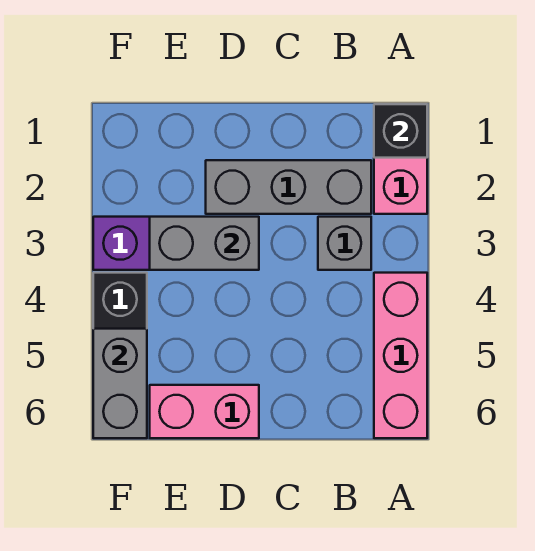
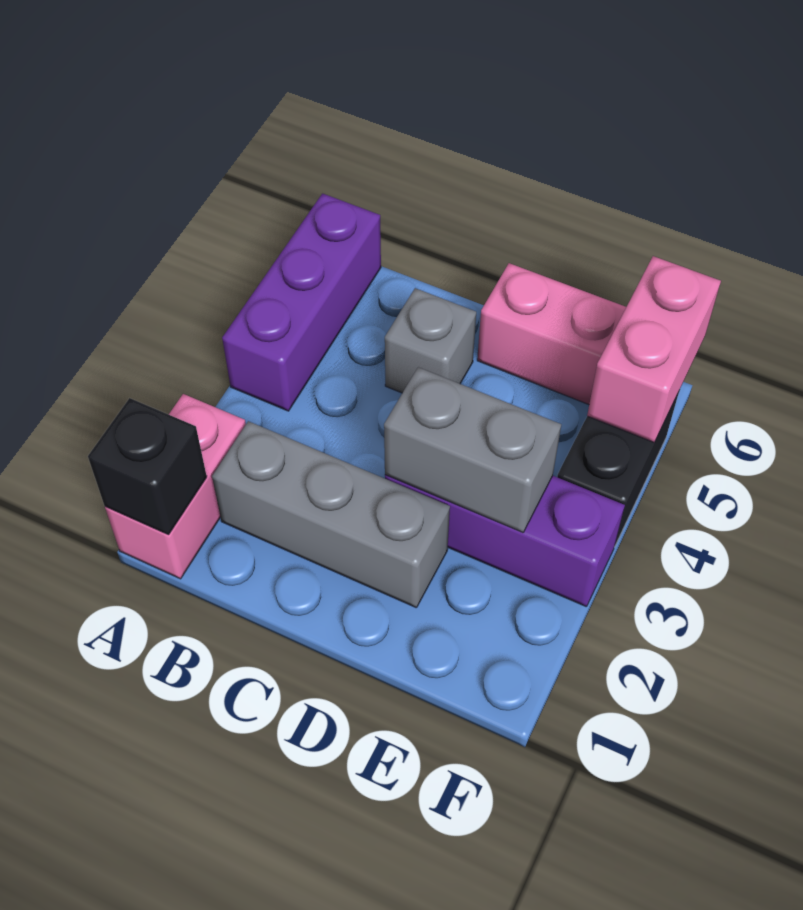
pink 1x3 brick [374,273,427,438] -> purple 1x3 brick [222,194,381,411]
grey 1x1 brick [318,217,371,270] -> grey 1x1 brick moved to [385,288,476,393]
grey 1x2 brick [93,329,147,438] -> pink 1x2 brick [587,256,721,442]

